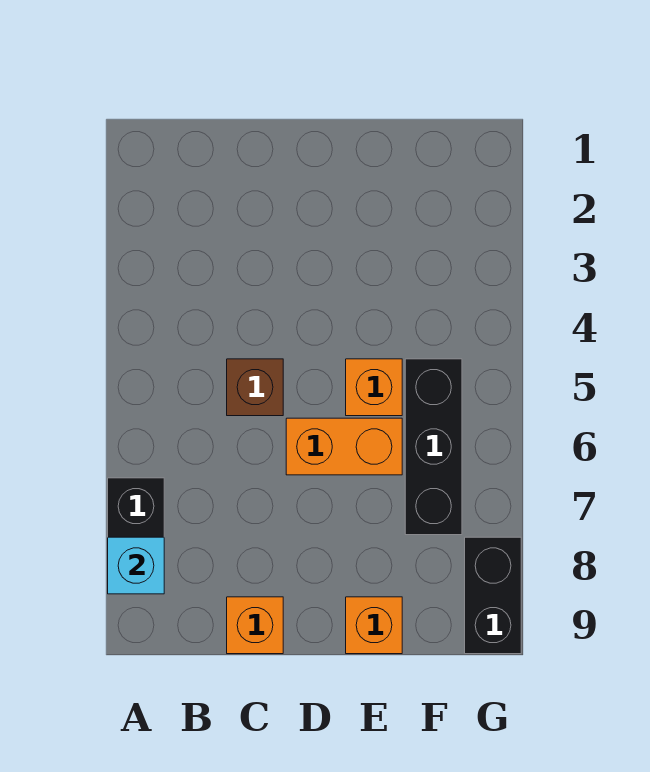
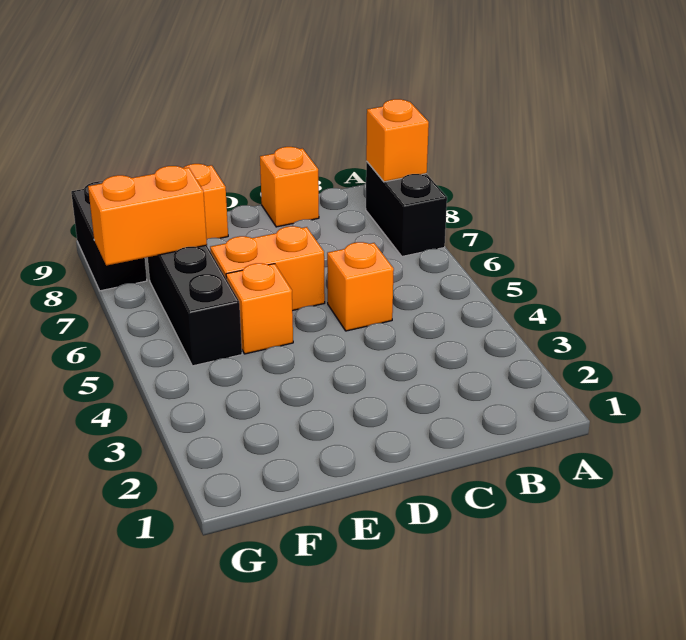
cyan 1x1 brick [108,537,164,594] -> orange 1x1 brick [366,99,429,182]
brown 1x1 brick [227,359,283,416] -> orange 1x1 brick [327,242,394,331]
none -> orange 1x2 brick [88,166,207,266]

